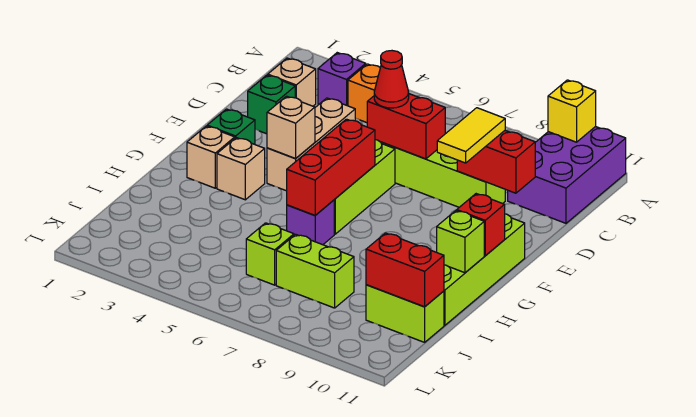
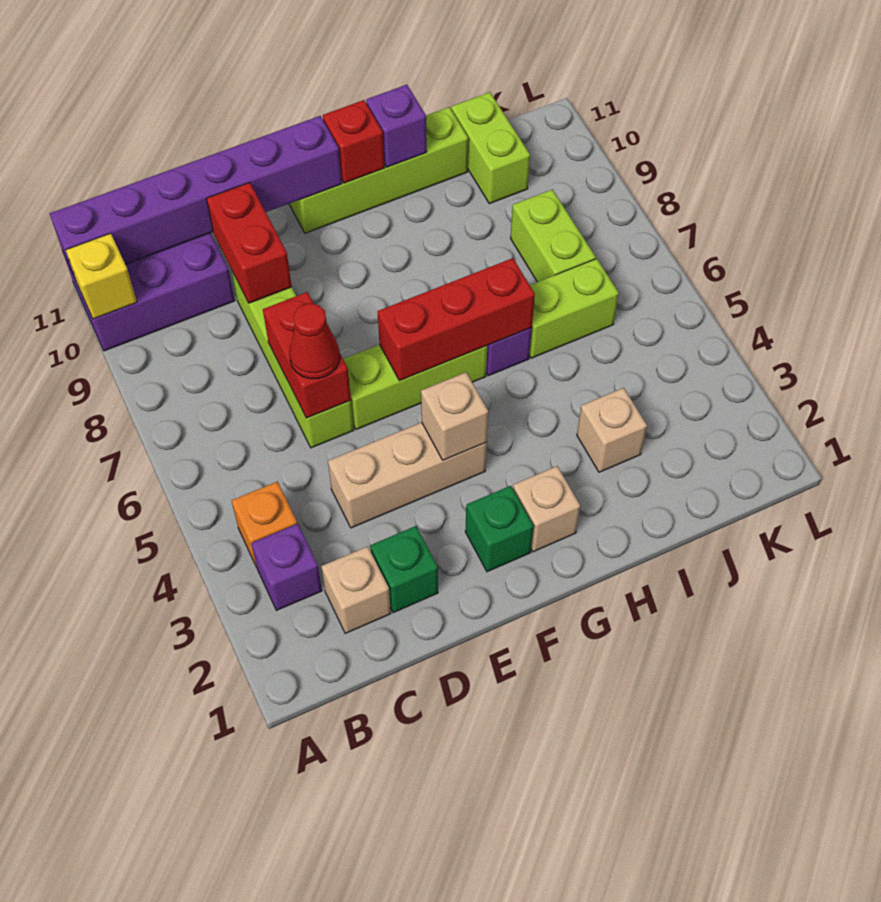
none -> purple 1x6 brick [50,116,342,280]
yellow 1x2 tile [437,108,505,163] -> none
tan 1x1 brick [217,138,265,200] -> tan 1x1 brick moved to [577,388,647,472]
lime 1x1 brick [437,211,484,273] -> purple 1x1 brick [366,85,427,167]
lime 1x1 brick [246,223,294,285] -> lime 1x2 brick [529,259,619,358]
red 1x2 brick [366,233,444,307] -> none

